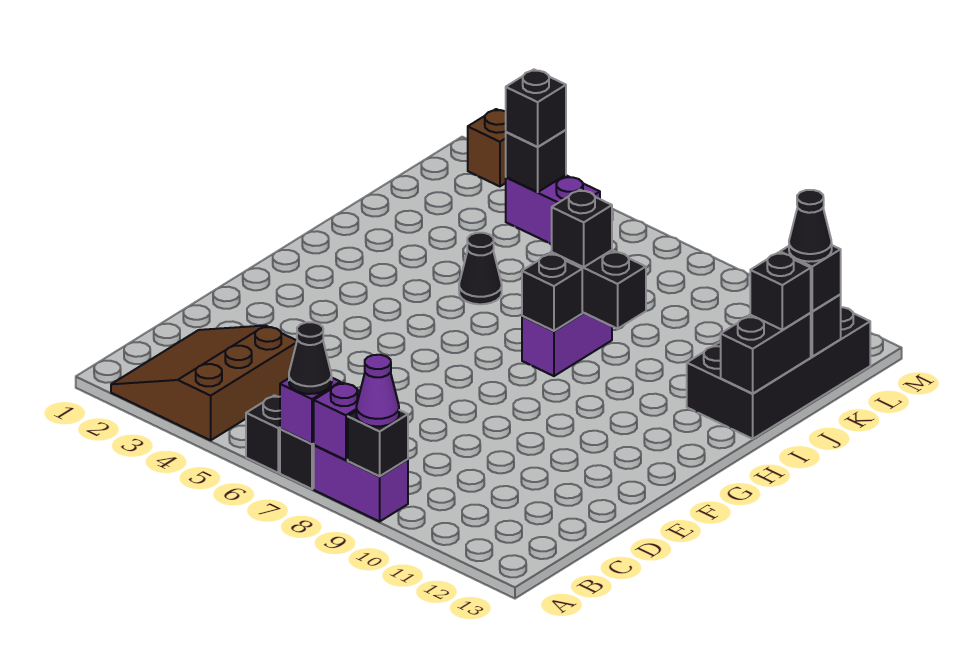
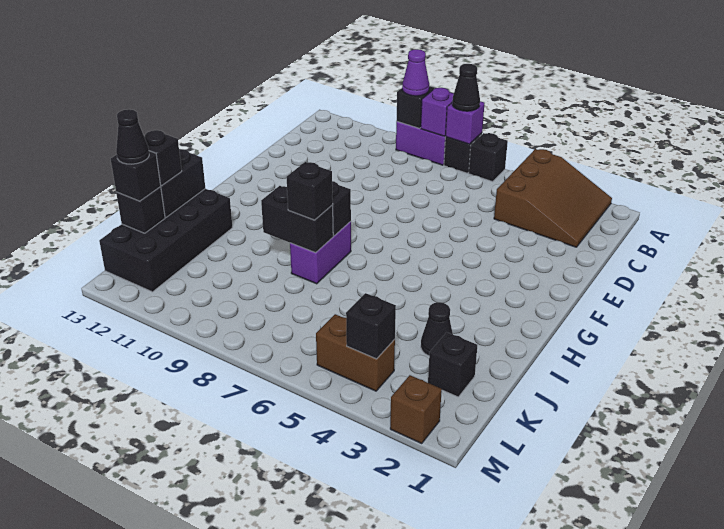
black 1x1 cone [459,233,502,304] -> black 1x1 cone moved to [421,302,453,356]
purple 1x2 brick [506,175,600,244] -> brown 1x2 brick [316,314,395,391]
black 1x1 brick [506,70,566,147] -> black 1x1 brick moved to [428,332,477,397]

